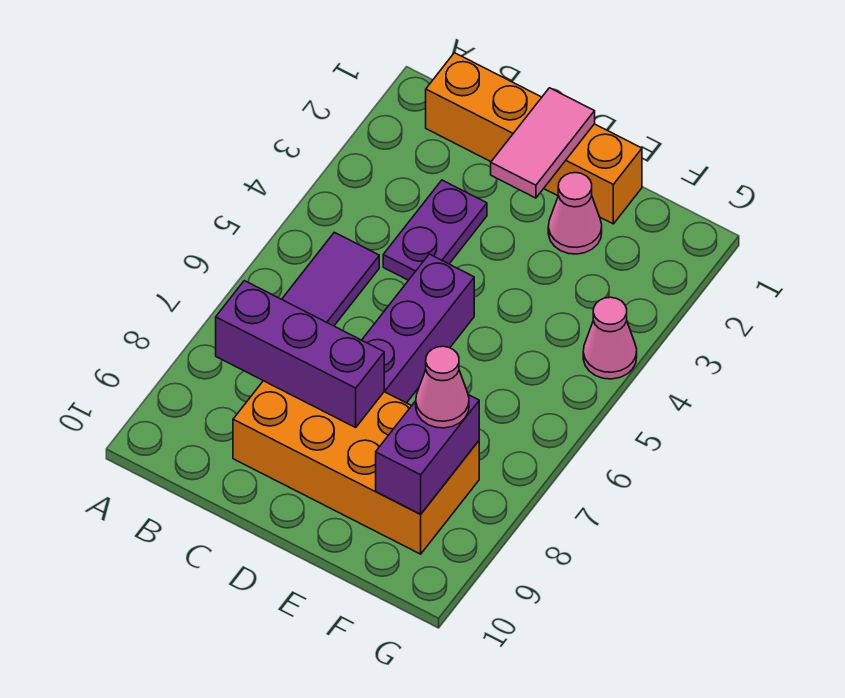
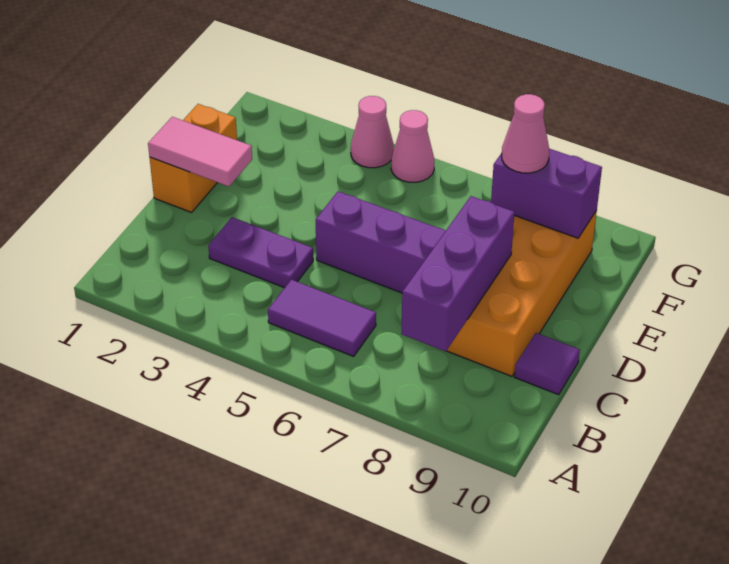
orange 1x4 brick [426,53,642,224] -> orange 1x2 brick [150,104,237,212]
none -> purple 1x1 tile [514,333,580,395]
pink 1x1 cone [548,173,602,254] -> pink 1x1 cone moved to [391,110,434,182]

